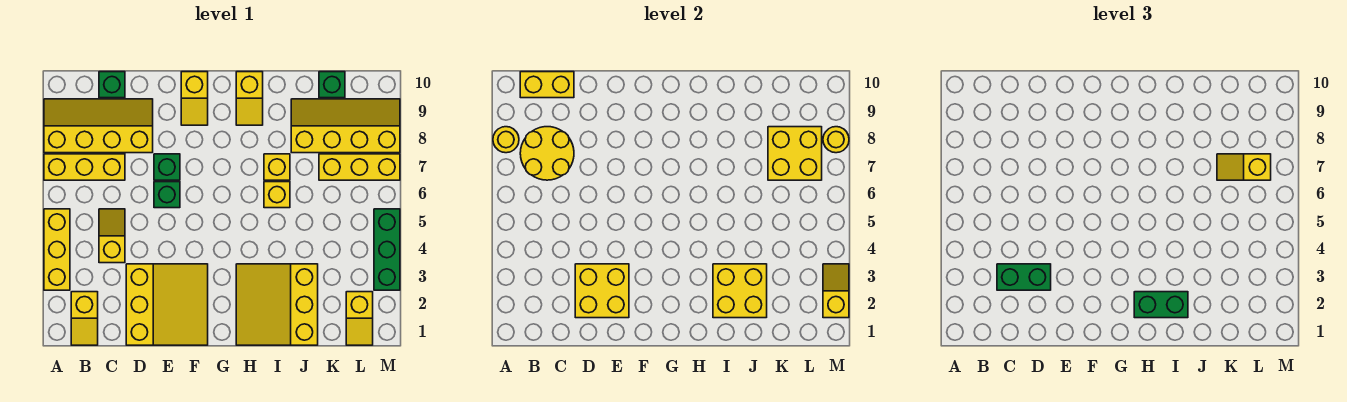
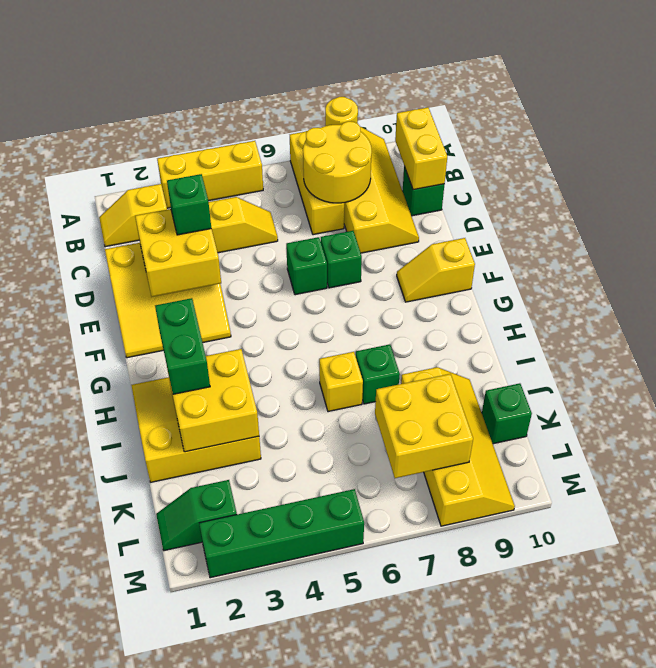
green 1x2 brick [997,264,1051,290] -> green 1x1 brick [167,174,211,235]
yellow 1x2 slope [236,72,263,125] -> none
yellow 1x1 brick [264,154,290,180] -> green 1x1 brick [356,344,400,404]
yellow 1x3 brick [319,154,400,180] -> none
yellow 1x2 slope [1217,154,1271,180] -> none
yellow 1x2 slope [346,292,373,345] -> green 1x2 slope [156,480,237,551]
yellow 1x2 slope [823,264,849,318] -> none
green 1x3 brick [374,209,400,290] -> green 1x4 brick [199,489,364,578]
yellow 1x1 round brick [823,127,849,153] -> none

